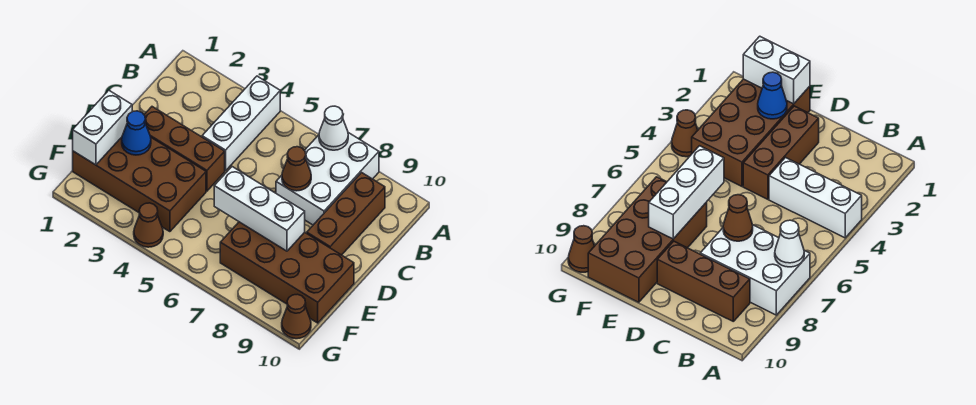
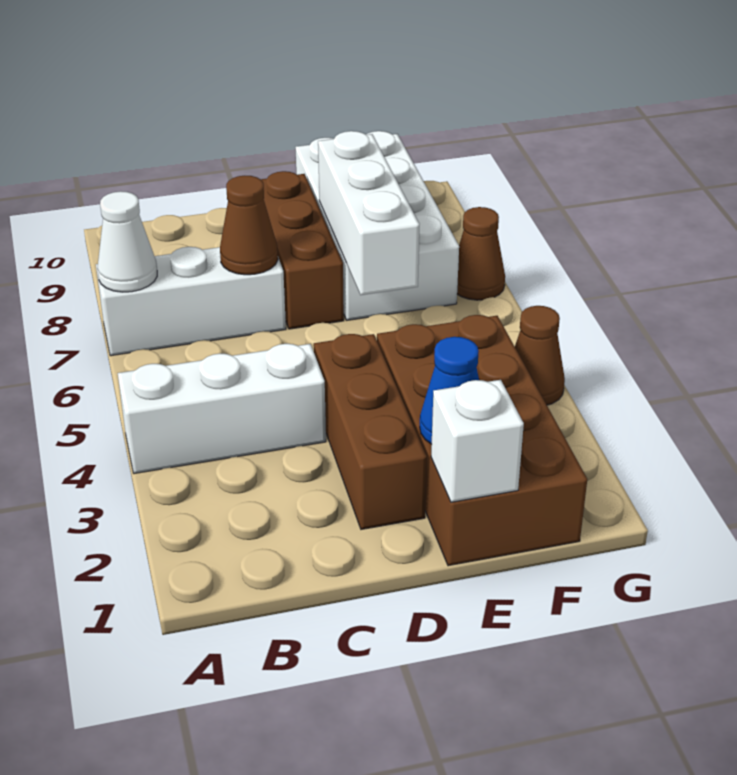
white 2x3 brick [276,133,379,225] -> white 1x3 brick [96,247,286,356]
brown 1x3 brick [307,173,385,255] -> brown 1x3 brick turned to [261,171,344,329]
white 1x2 brick [73,90,132,165] -> white 1x1 brick [431,380,524,502]
brown 2x4 brick [220,222,354,323] -> white 2x4 brick [296,131,459,320]
brown 1x1 cone [282,294,311,339] -> brown 1x1 cone moved to [457,207,505,300]

